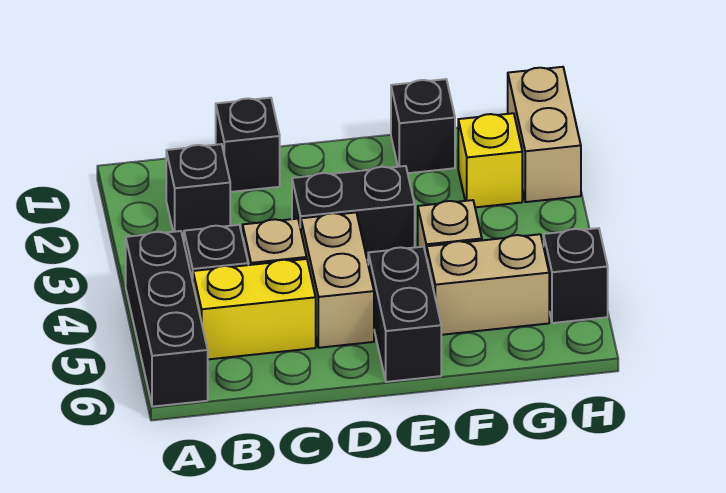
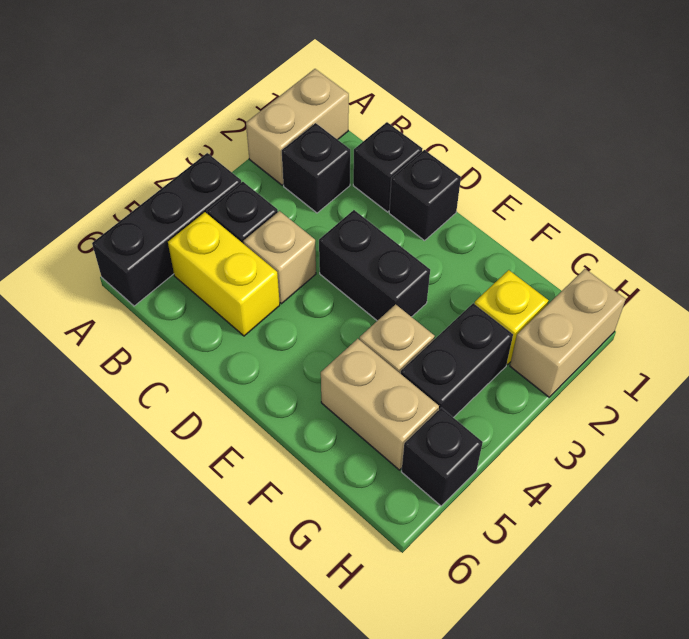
tan 1x2 brick [301,213,374,348] -> tan 1x2 brick moved to [246,69,349,185]
black 1x2 brick [368,247,441,382] -> black 1x2 brick moved to [401,303,513,418]
black 1x1 brick [391,79,455,173] -> black 1x1 brick moved to [389,150,461,241]

